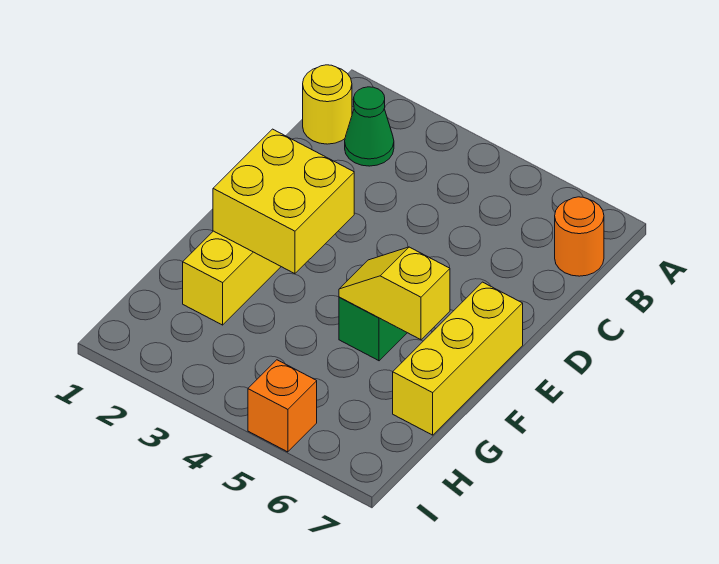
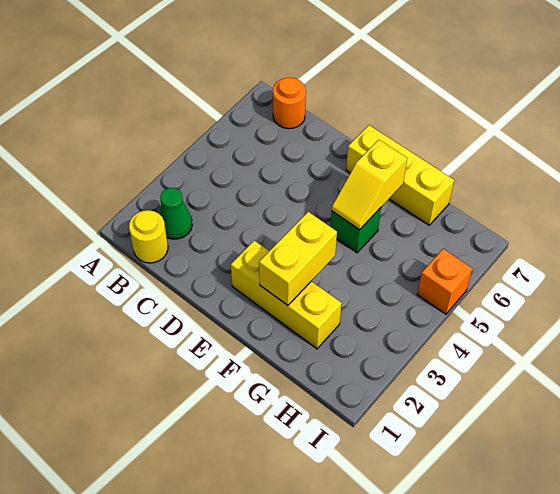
yellow 2x2 brick [213,129,354,274] -> yellow 1x2 brick [259,212,337,305]

